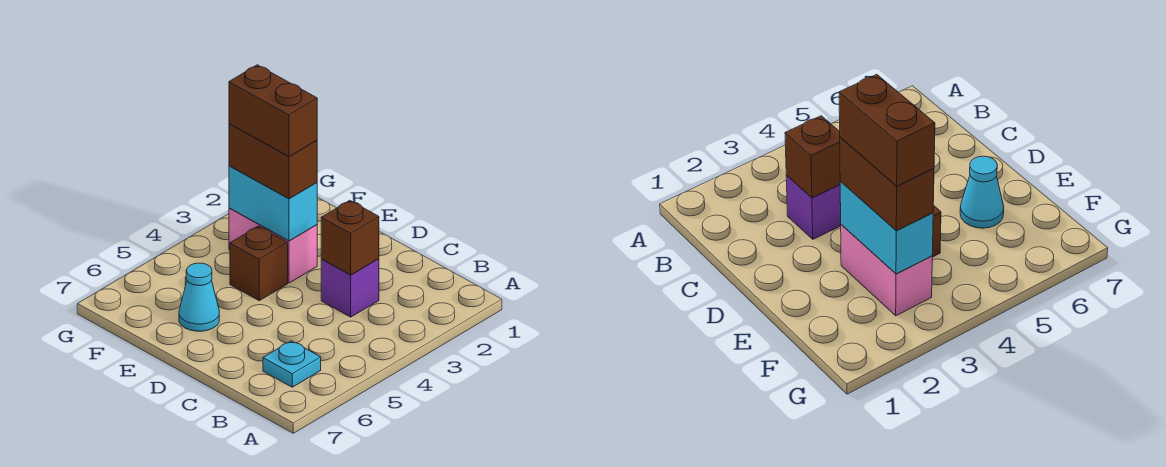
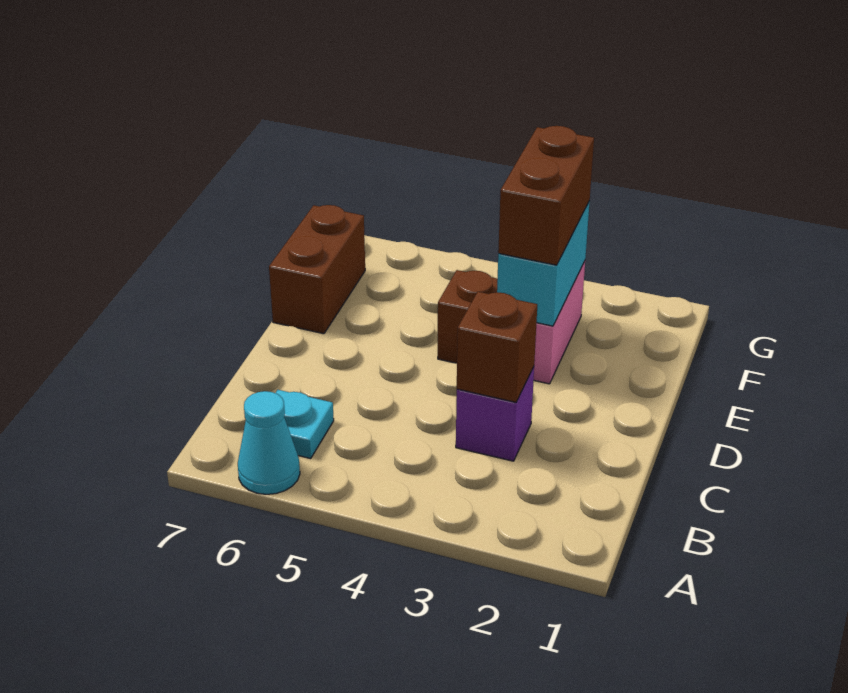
brown 1x2 brick [229,65,317,157] -> brown 1x2 brick moved to [269,205,365,334]
cyan 1x1 cone [179,263,219,331] -> cyan 1x1 cone moved to [238,391,300,494]

